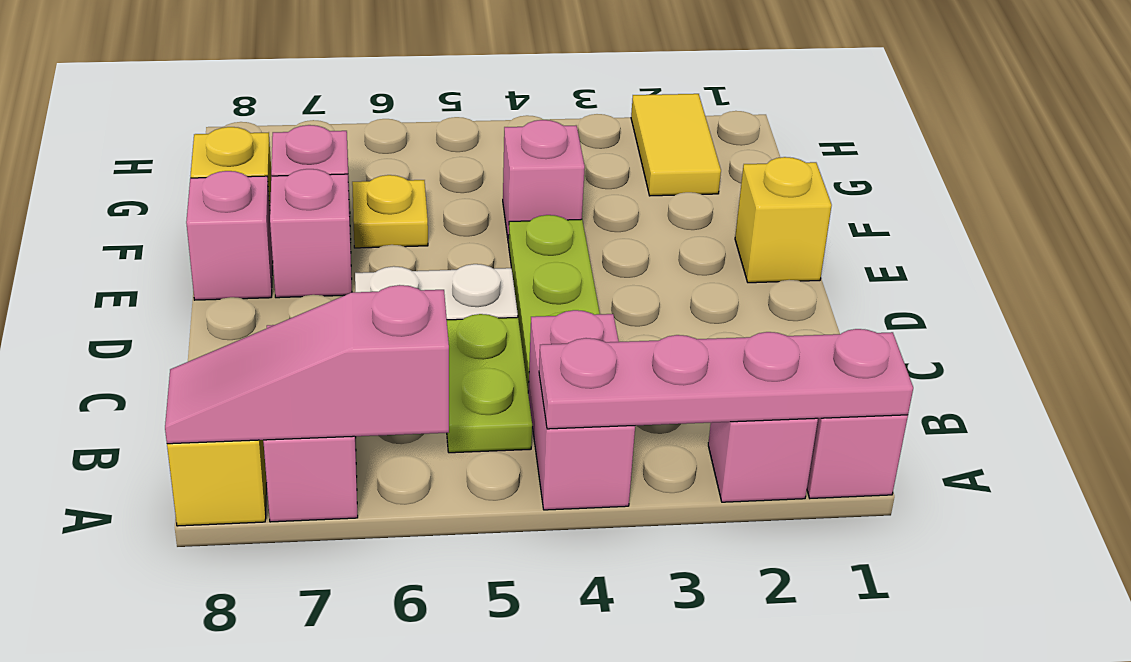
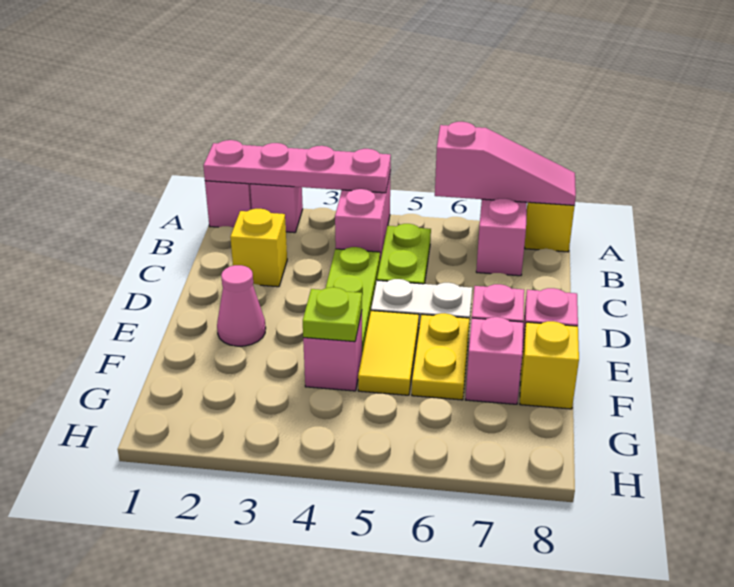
yellow 1x1 brick [735,157,832,283] -> yellow 1x1 brick moved to [230,209,287,287]
none -> pink 1x1 cone [217,265,266,346]
none -> lime 1x1 plate [303,287,362,342]
yellow 1x1 plate [352,175,428,248] -> yellow 1x2 plate [412,313,470,400]
yellow 1x2 tile [631,94,721,196] -> yellow 1x2 tile moved to [358,311,419,395]

